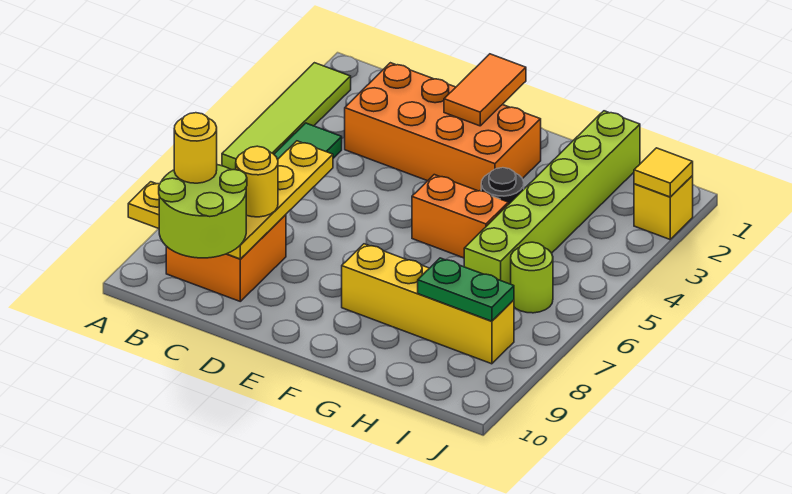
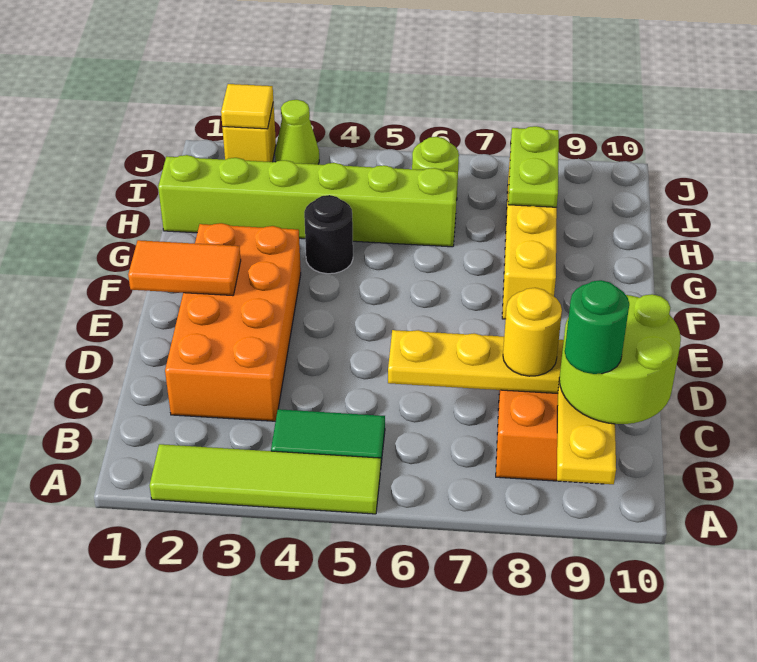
yellow 1x1 round brick [174,113,217,183] -> green 1x1 round brick [565,280,629,374]
orange 1x2 brick [412,175,508,258] -> none
green 1x2 plate [418,258,514,321] -> lime 1x2 plate [508,126,559,207]
none -> lime 1x1 cone [275,100,319,164]

